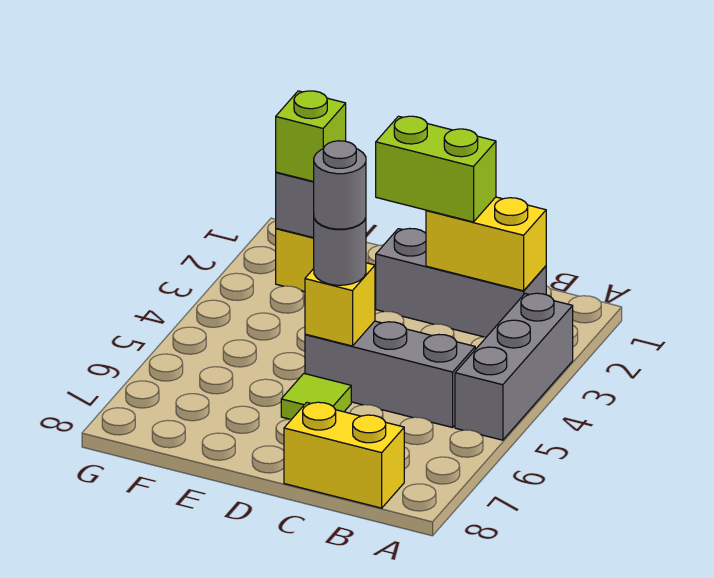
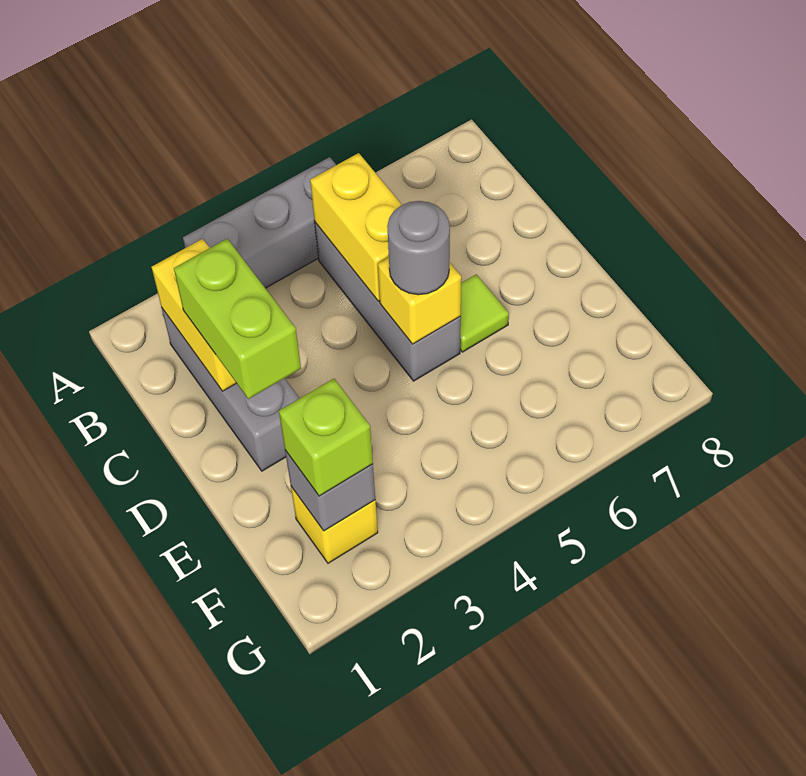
yellow 1x2 brick [284,402,404,508] -> yellow 1x2 brick moved to [310,153,402,301]
grey 1x1 round brick [314,141,366,229] -> none

